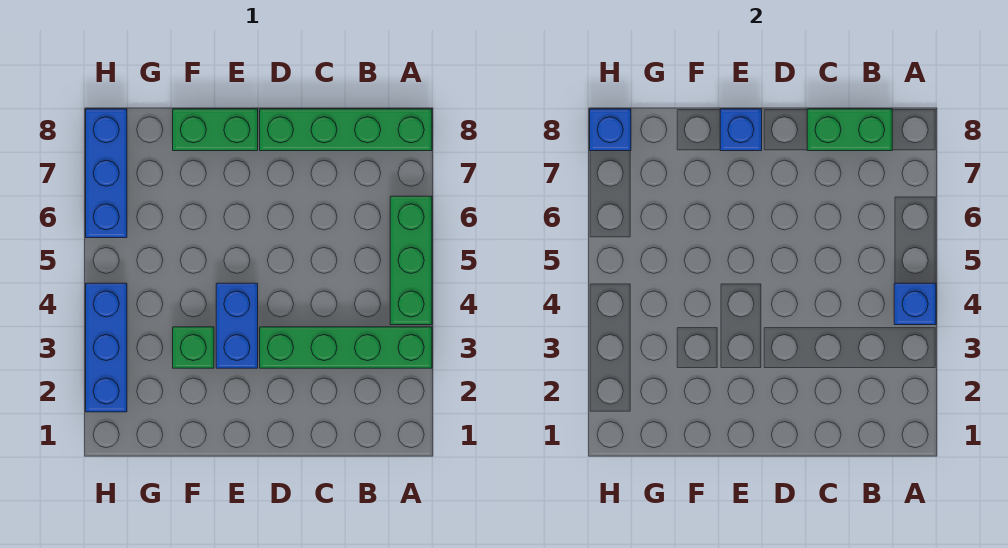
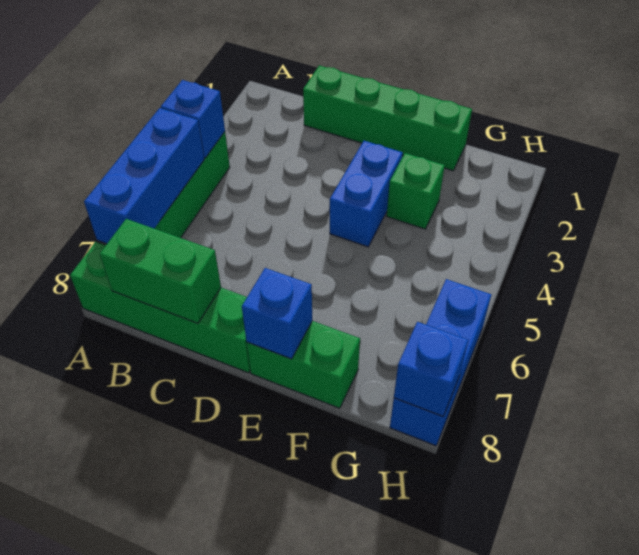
green 1x4 brick [260,327,432,368] -> green 1x4 brick moved to [303,65,472,171]
blue 1x3 brick [86,283,127,412] -> blue 1x3 brick moved to [84,108,204,243]

